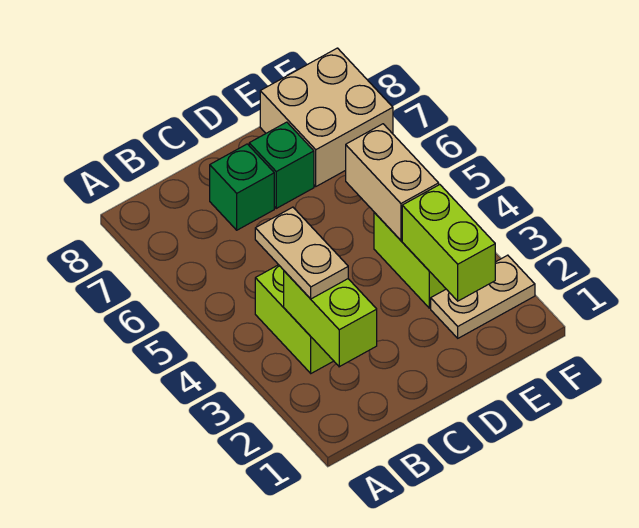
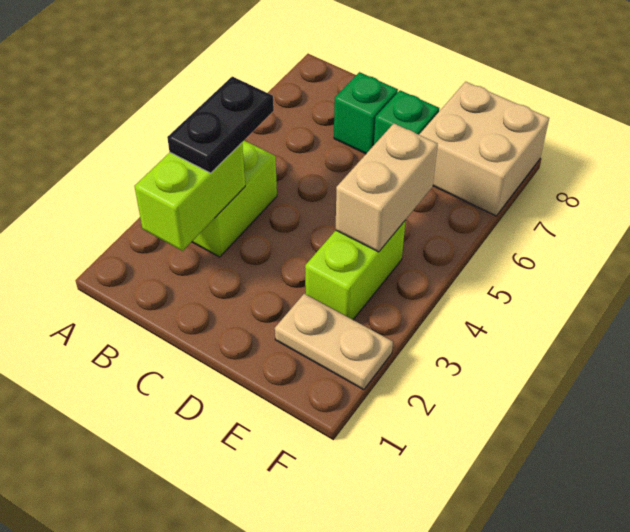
tan 1x2 plate [255,207,348,299] -> black 1x2 plate [167,77,274,173]
lime 1x2 brick [402,185,495,301] -> none

